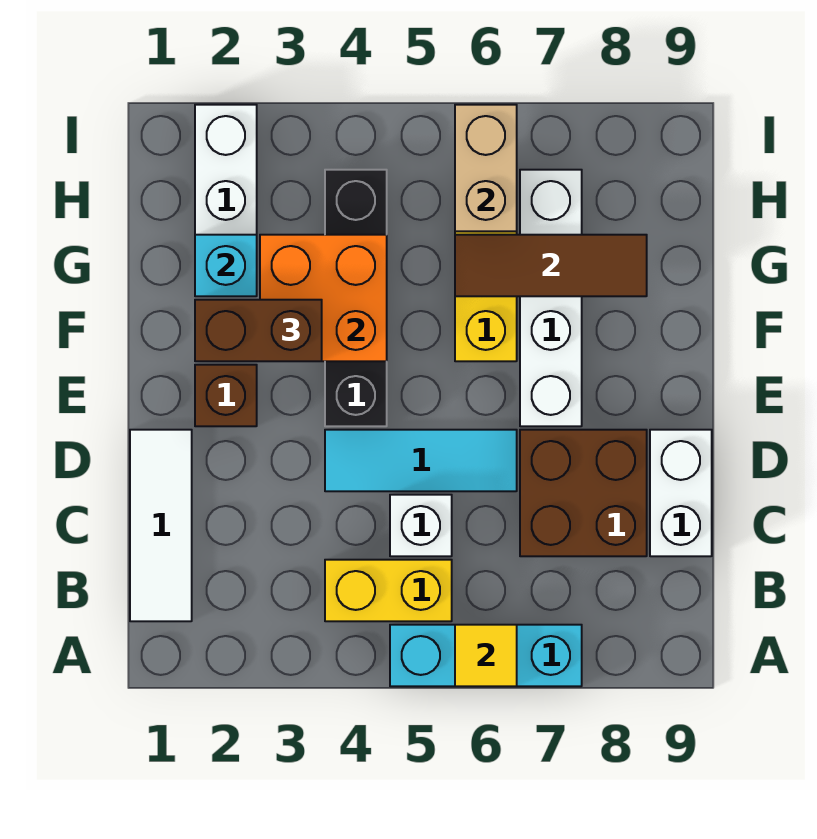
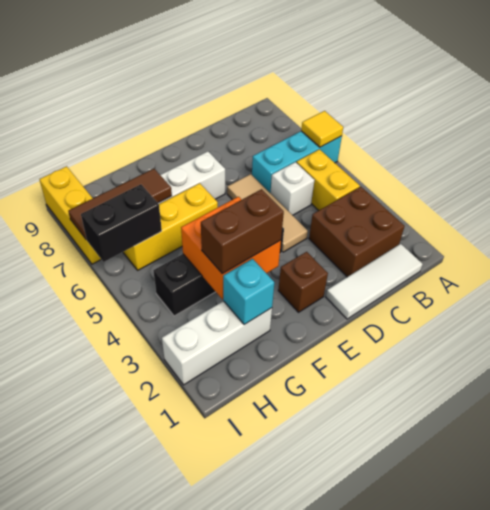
cyan 1x3 brick [390,625,582,686] -> cyan 1x3 brick turned to [252,131,342,193]
brown 2x2 brick [520,430,647,556] -> brown 2x2 brick moved to [309,187,405,277]
white 1x2 brick [650,430,712,556] -> none
cyan 1x3 tile [325,430,517,491] -> tan 1x3 tile [227,174,308,252]
brown 1x2 brick [195,300,322,361] -> brown 1x2 brick turned to [201,189,284,274]
brown 1x3 tile [455,235,647,296] -> brown 1x3 tile turned to [68,169,172,240]
tan 1x2 brick [455,105,517,231] -> black 1x2 brick [81,184,162,262]
none -> yellow 1x3 brick [39,166,101,264]

